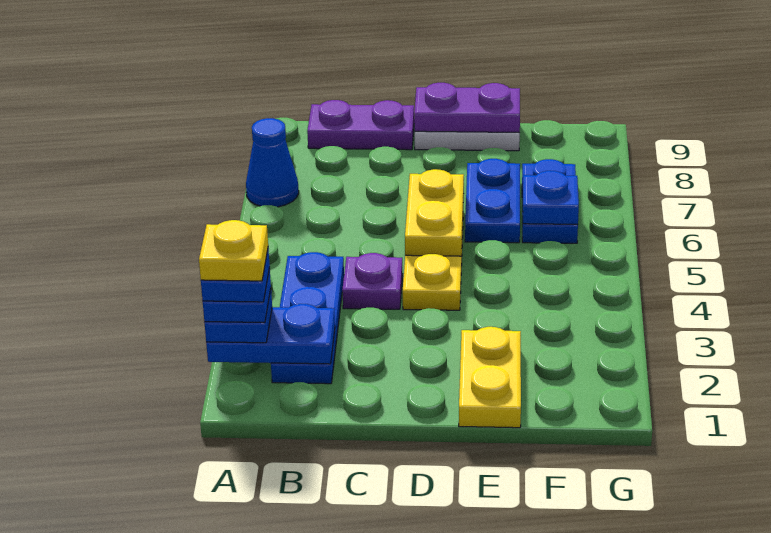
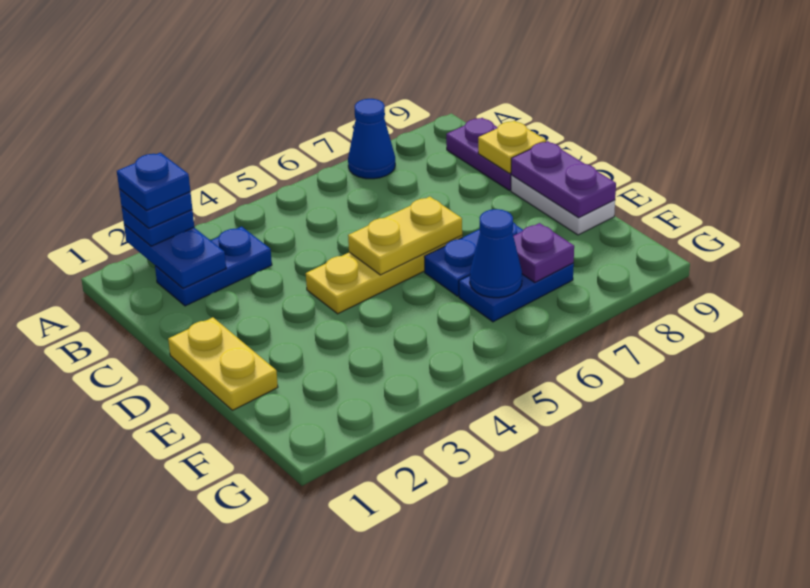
yellow 1x1 plate [199,220,268,281] -> yellow 1x1 plate moved to [478,121,546,173]
blue 1x3 plate [271,252,344,384] -> blue 1x2 plate [155,227,272,306]
purple 1x1 plate [342,253,403,309] -> purple 1x1 plate moved to [513,223,574,283]
yellow 1x2 plate [459,327,521,428] -> yellow 1x2 plate turned to [168,317,278,410]
blue 1x1 plate [523,171,579,224] -> blue 1x1 cone [470,209,522,298]

